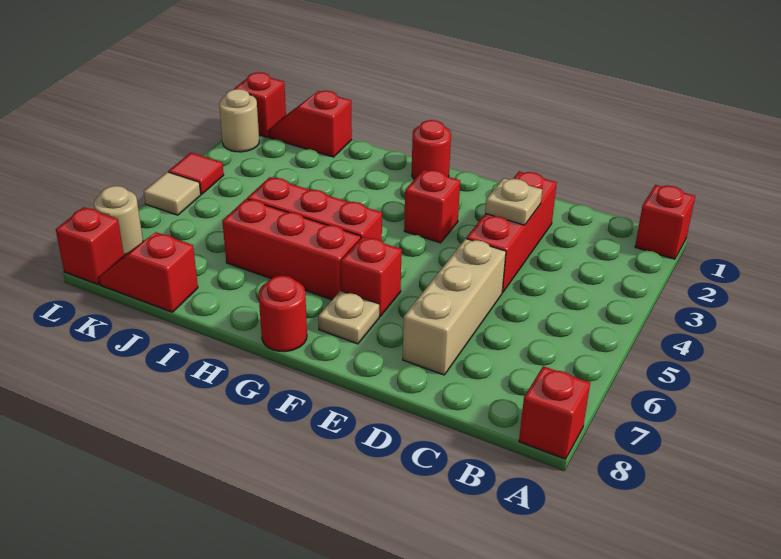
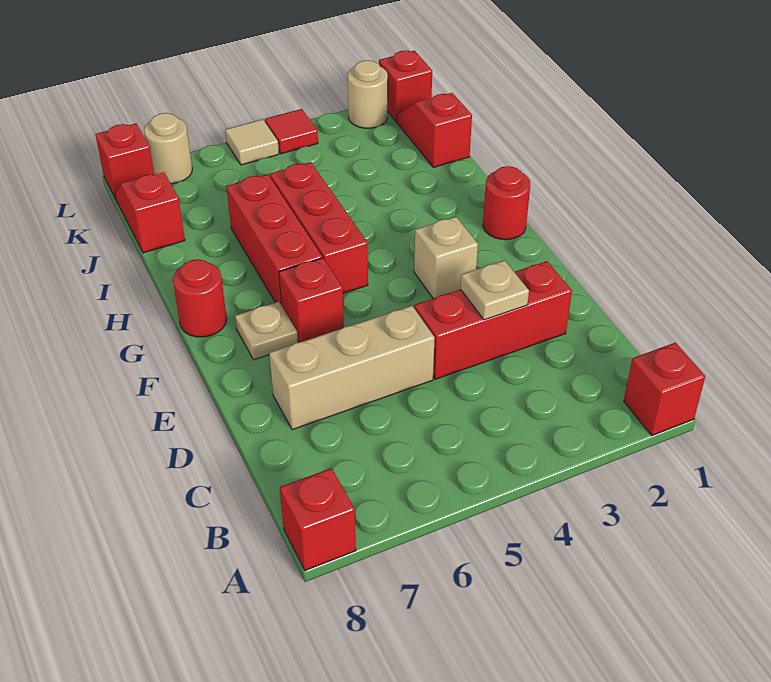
red 1x1 brick [404,170,460,243] -> tan 1x1 brick [414,217,478,298]

